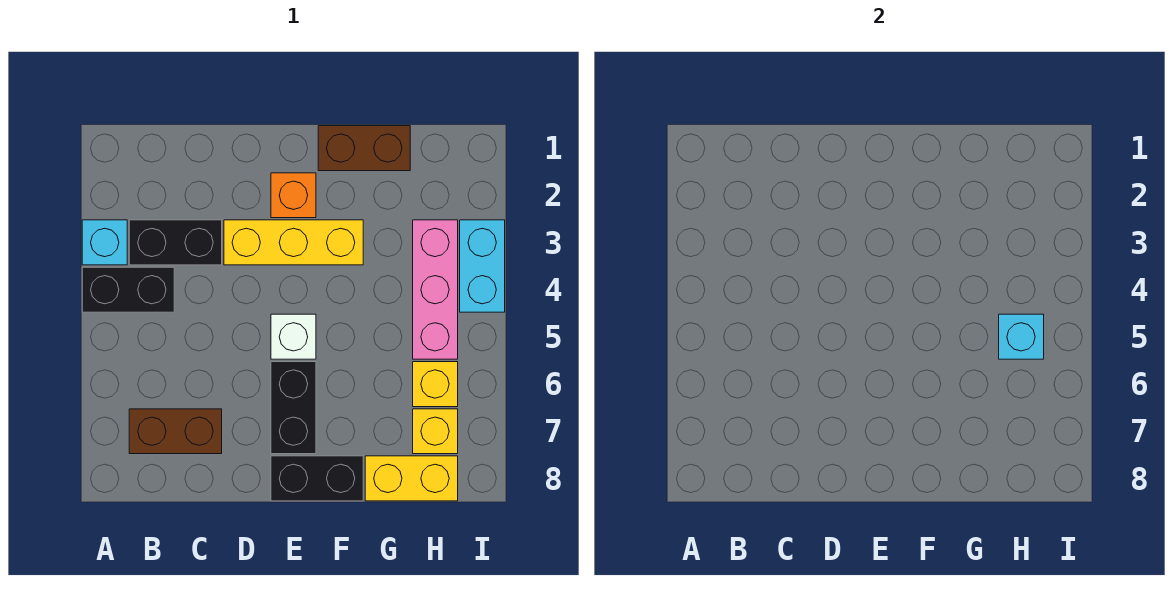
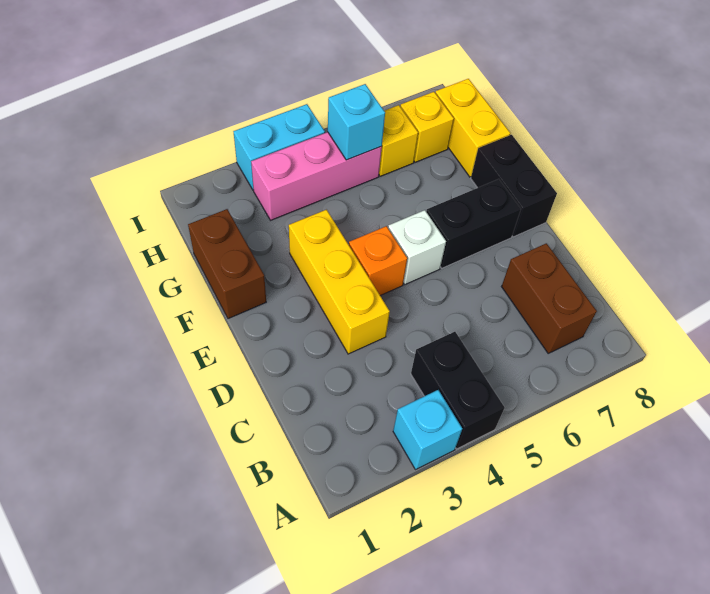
black 1x2 brick [129,220,222,265] -> none
orange 1x1 brick [271,173,316,218] -> orange 1x1 brick moved to [349,226,407,295]

